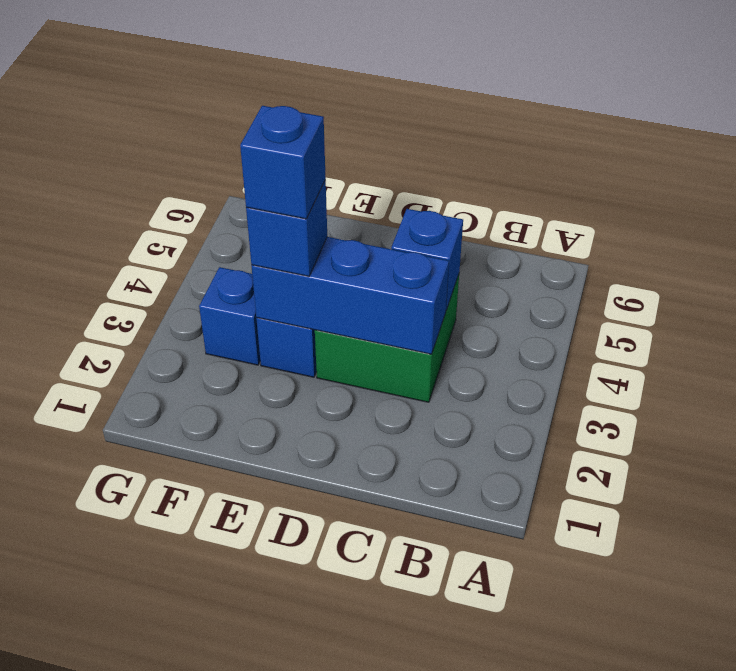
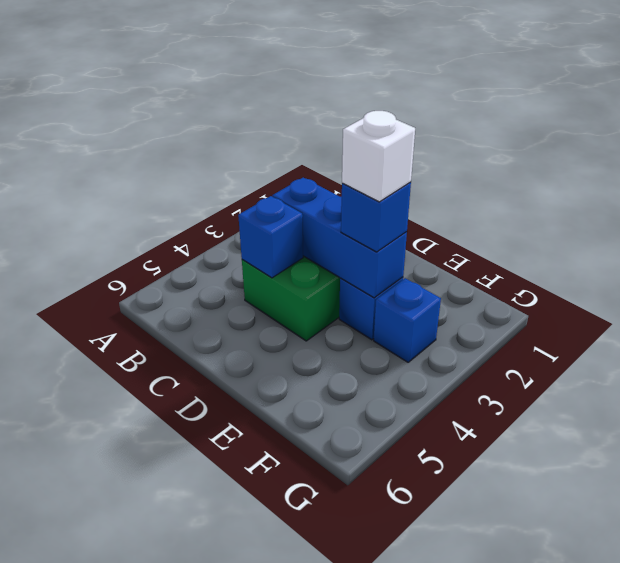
blue 1x1 brick [240,106,326,219] -> white 1x1 brick [342,111,415,202]

